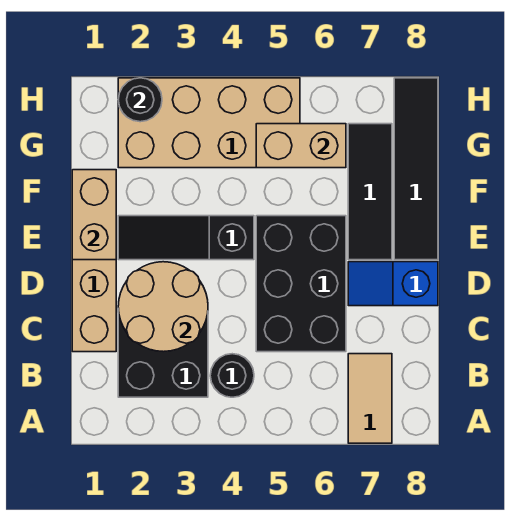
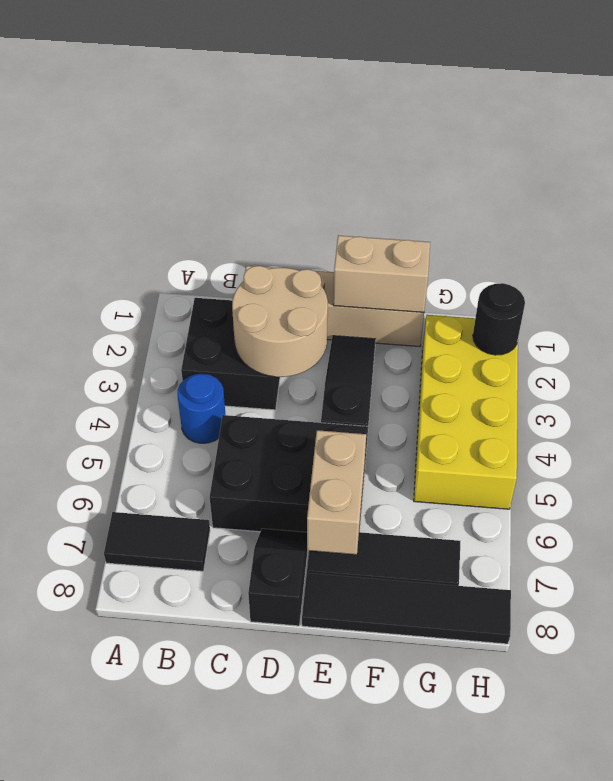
tan 1x2 tile [348,354,392,443] -> black 1x2 tile [104,512,210,571]
black 1x1 round brick [210,354,254,397] -> blue 1x1 round brick [178,374,225,443]
blue 1x2 slope [348,262,438,306] -> black 1x2 slope [248,529,308,626]
tan 2x4 brick [118,78,300,168] -> yellow 2x4 brick [414,315,518,509]
tan 1x2 brick [256,124,346,168] -> tan 1x2 brick moved to [307,430,366,554]

